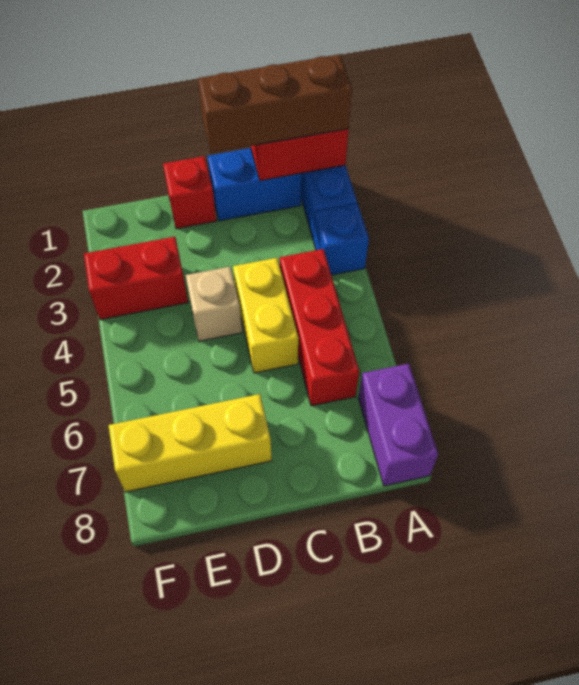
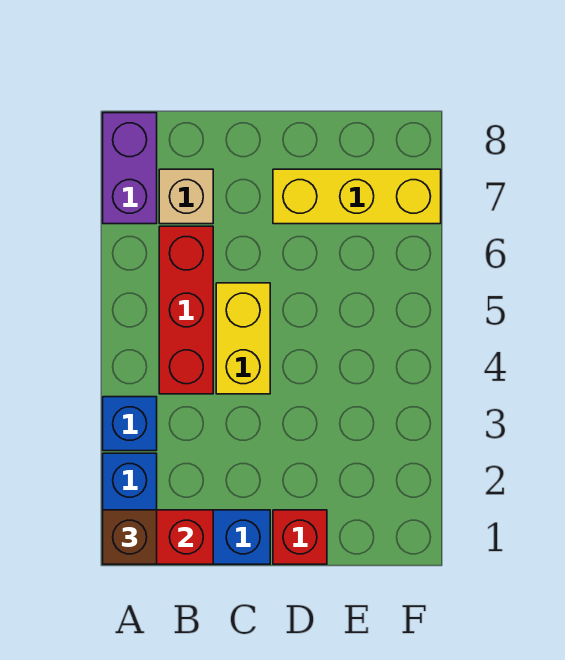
brown 1x3 brick [198,54,352,153] -> brown 1x1 brick [103,510,157,564]
tan 1x1 brick [186,267,242,341] -> tan 1x1 brick moved to [159,169,213,224]
red 1x2 brick [84,237,188,320] -> none

